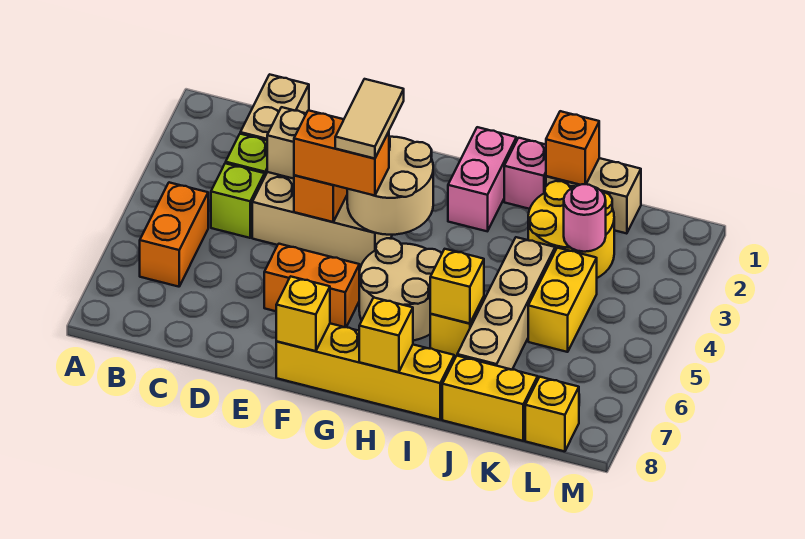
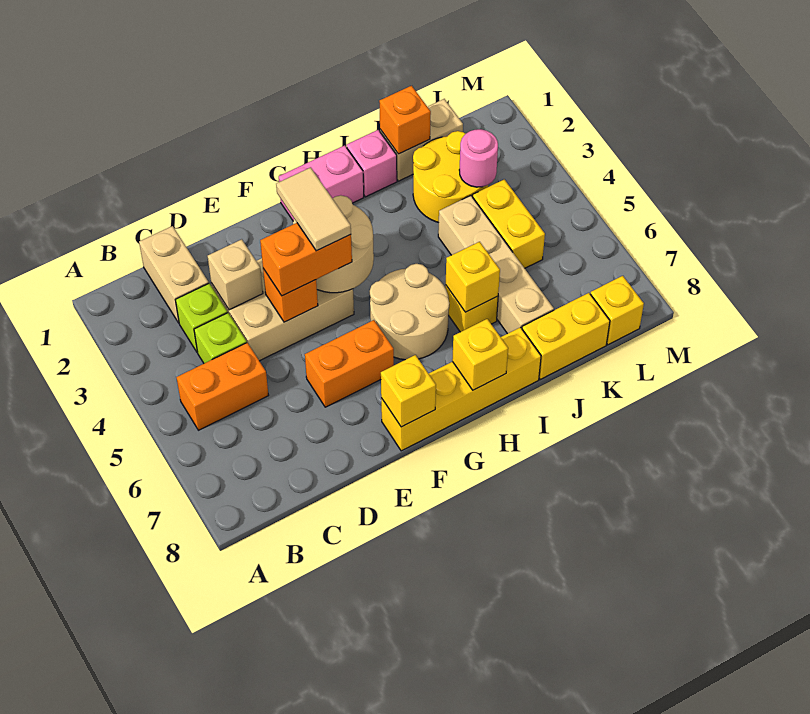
orange 1x2 brick [140,182,208,287] -> orange 1x2 brick turned to [176,343,269,430]
pink 1x2 brick [448,127,516,231] -> pink 1x2 brick turned to [279,145,364,221]

